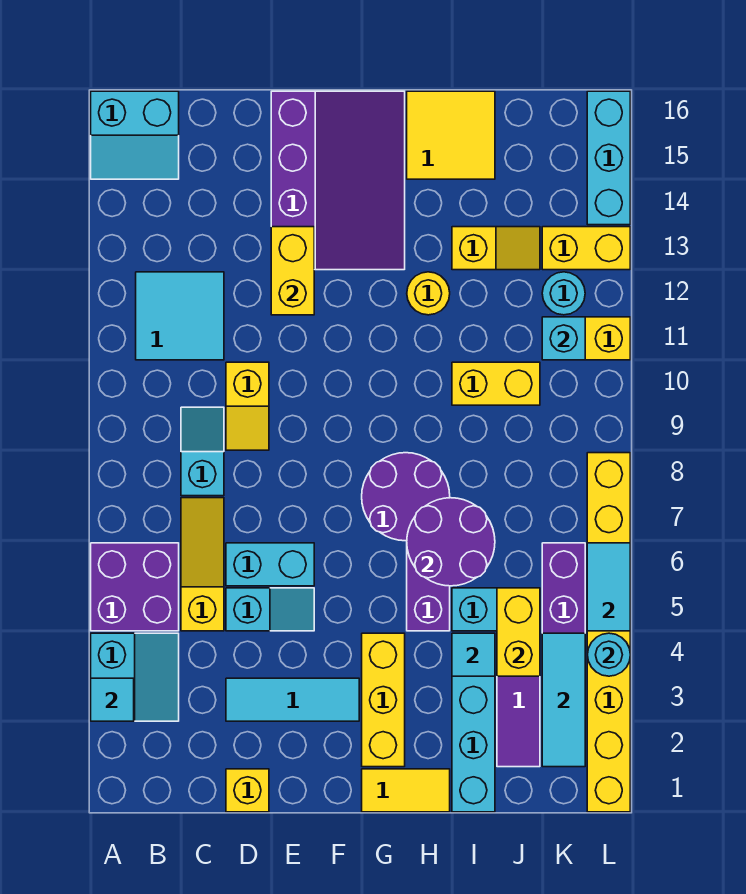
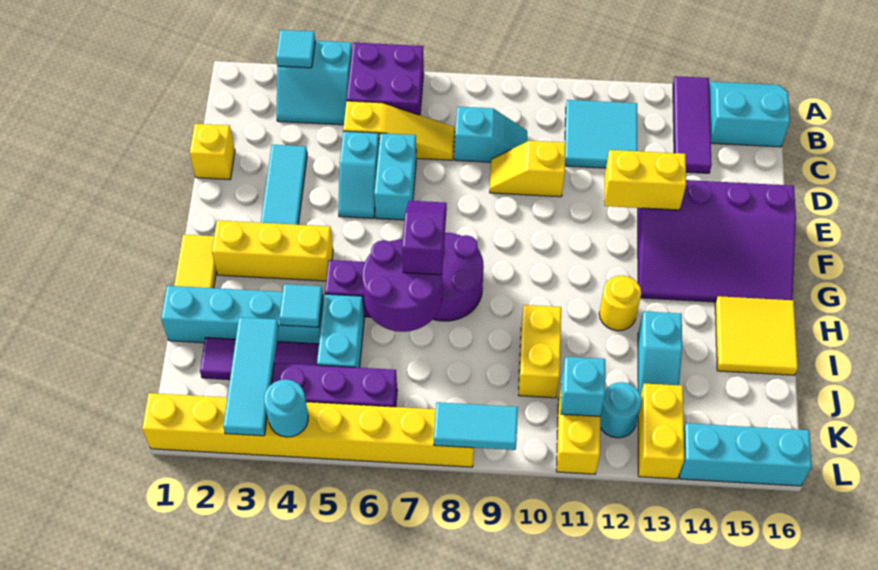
none -> purple 1x3 tile [673,76,712,173]
cyan 2x2 slope [91,91,179,179] -> cyan 2x2 slope turned to [709,82,790,147]
none -> purple 1x2 slope [402,201,447,275]
yellow 1x2 slope [452,227,540,270] -> cyan 1x2 slope [638,311,682,395]
yellow 1x2 brick [497,588,540,676] -> none
cyan 1x3 tile [542,633,585,767] -> cyan 1x3 tile turned to [223,317,279,436]
cyan 1x2 tile [587,543,630,631] -> cyan 1x2 tile moved to [434,402,518,450]

